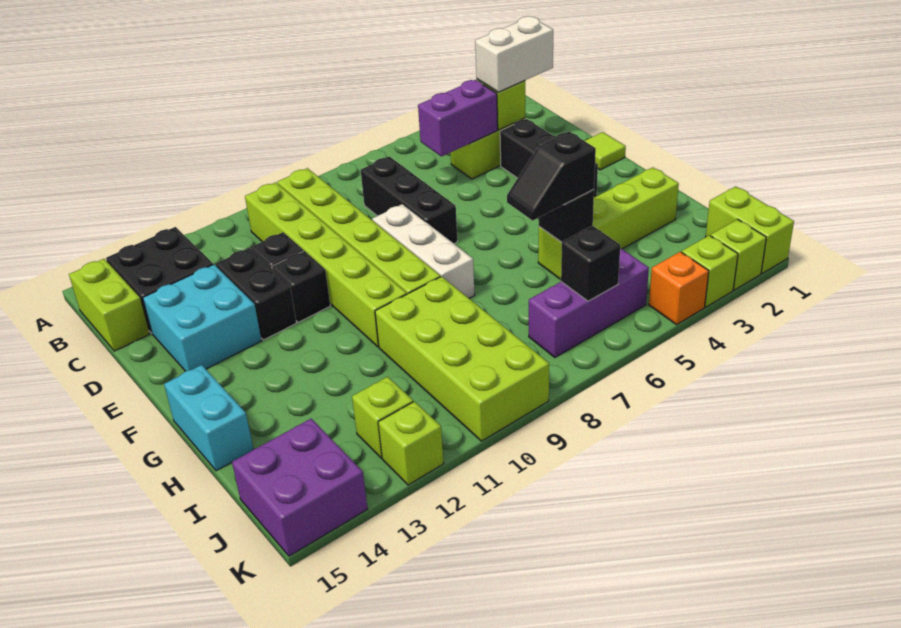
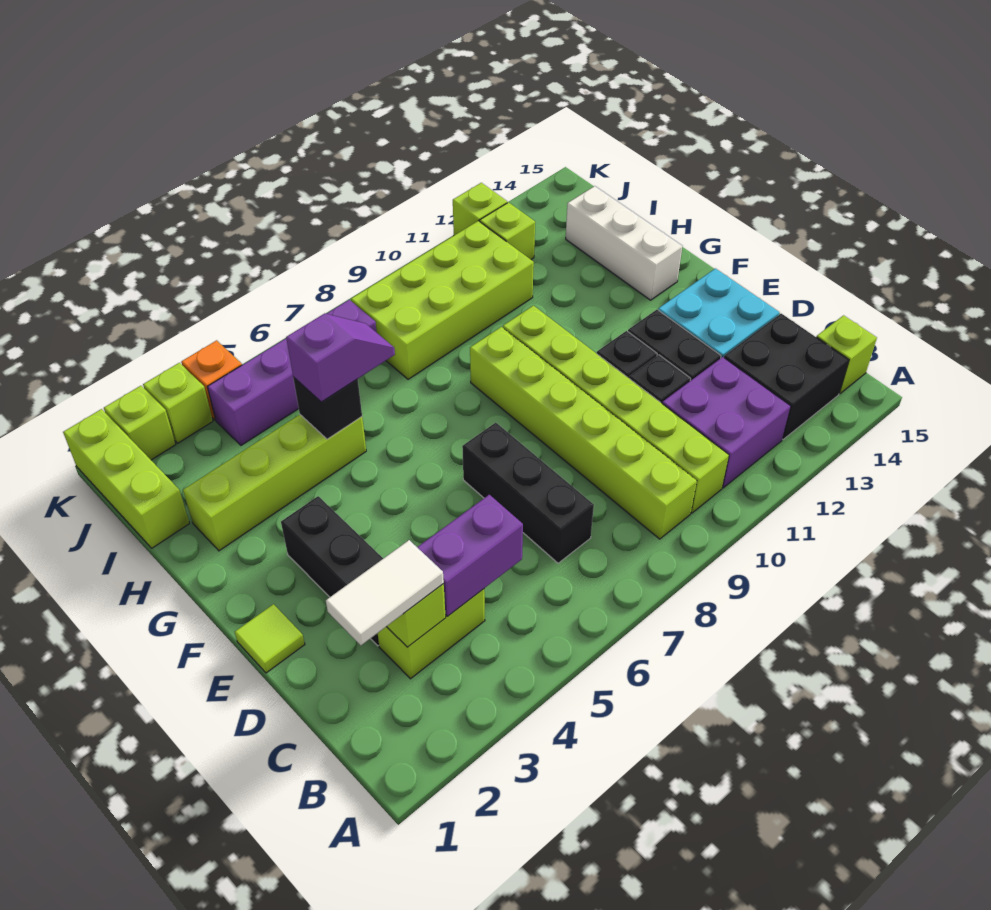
lime 1x2 brick [69,259,149,351] -> lime 1x1 brick [817,315,877,394]
white 1x2 brick [475,16,553,92] -> white 1x2 tile [326,540,444,645]
white 1x3 brick [372,204,475,298] -> white 1x3 brick moved to [566,186,682,300]
cyan 1x2 brick [164,365,254,471] -> none
black 1x2 slope [507,132,596,220] -> purple 1x2 slope [286,313,395,402]
lime 2x4 brick [375,277,549,441] -> lime 2x4 brick turned to [351,221,534,379]
lime 1x2 brick [706,186,794,274] -> lime 1x3 brick [63,409,190,548]
purple 1x3 brick [529,249,649,358] -> purple 1x4 brick [207,300,377,445]
black 1x1 brick [561,226,620,301] -> none
purple 2x2 brick [232,419,368,556] -> purple 2x2 brick moved to [662,357,791,488]

